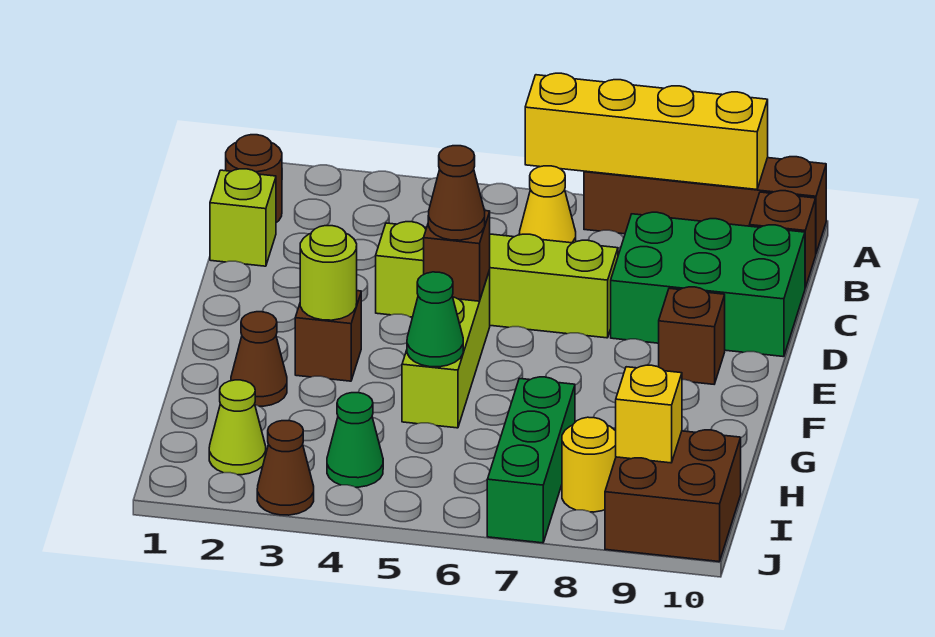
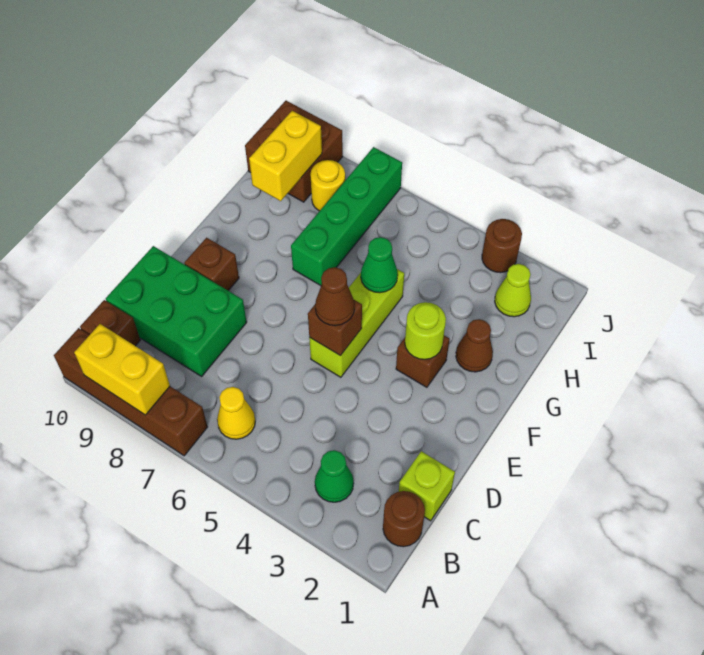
yellow 1x4 brick [525,73,768,189] -> yellow 1x2 brick [74,324,170,415]
lime 1x4 brick [376,222,618,338] -> none
green 1x3 brick [487,377,575,543] -> green 1x4 brick [291,147,402,286]
green 1x1 cone [327,393,383,487] -> green 1x1 cone moved to [315,450,354,502]
yellow 1x1 brick [616,365,682,463] -> yellow 1x2 brick [249,111,322,201]
brown 1x1 cone [257,421,314,515] -> brown 1x1 round brick [482,219,522,273]

